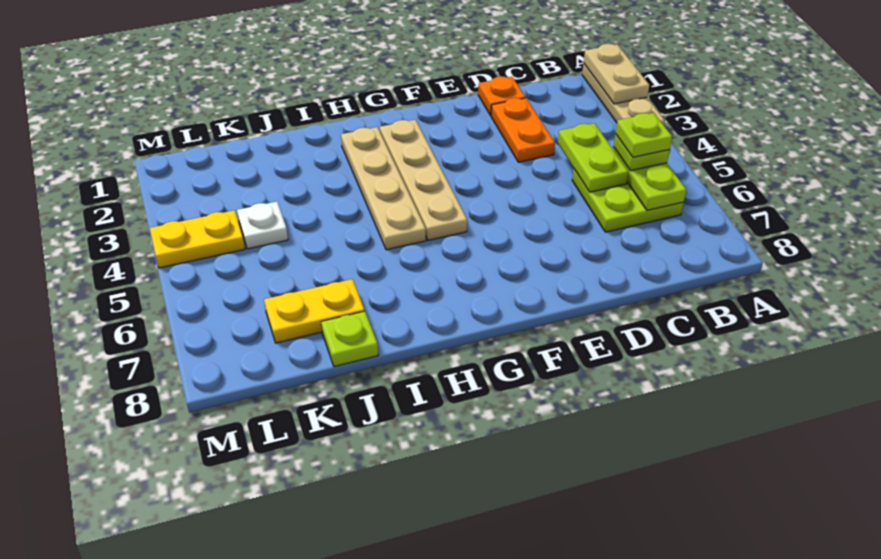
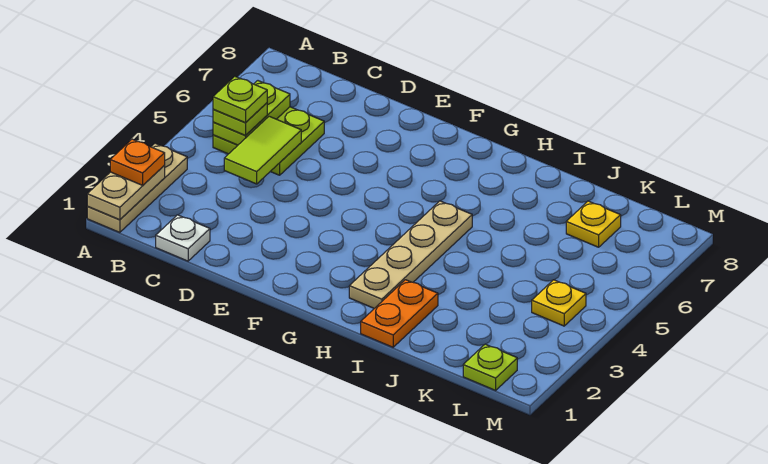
lime 1x2 plate [558,123,628,192] -> lime 1x2 tile [224,116,301,184]
orange 1x1 plate [478,76,525,115] -> orange 1x1 plate moved to [110,139,165,185]
orange 1x2 plate [491,98,555,162] -> orange 1x2 plate moved to [361,280,438,347]
tan 1x4 plate [380,120,467,240] -> none
yellow 1x2 plate [264,279,365,343] -> yellow 1x1 plate [566,201,621,247]
lime 1x1 plate [321,311,378,367] -> lime 1x1 plate moved to [463,344,517,390]
white 1x1 plate [237,202,288,249] -> white 1x1 plate moved to [156,215,210,261]
yellow 1x2 plate [150,210,245,268] -> yellow 1x1 plate [532,280,586,326]

